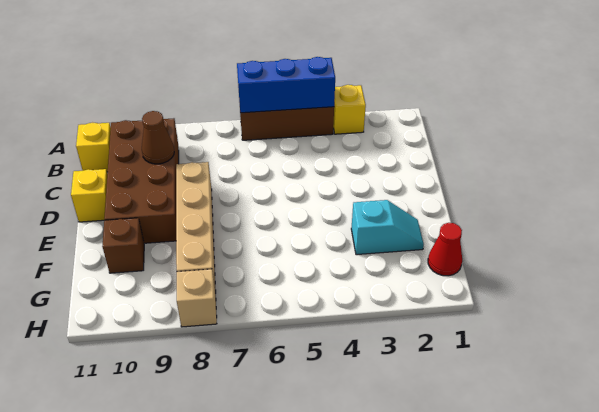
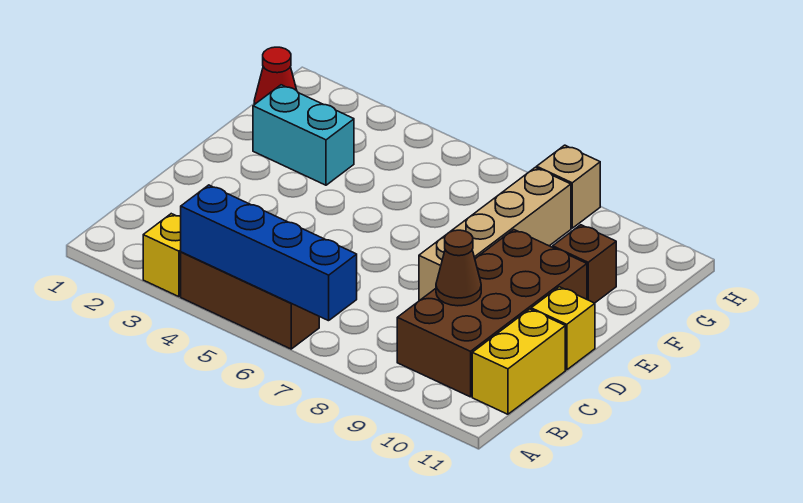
blue 1x3 brick [237,57,335,113] -> blue 1x4 brick [181,185,357,321]
yellow 1x1 brick [76,123,111,172] -> yellow 1x2 brick [472,309,565,414]
cyan 1x2 slope [351,200,424,255] -> cyan 1x2 brick [253,85,354,185]

